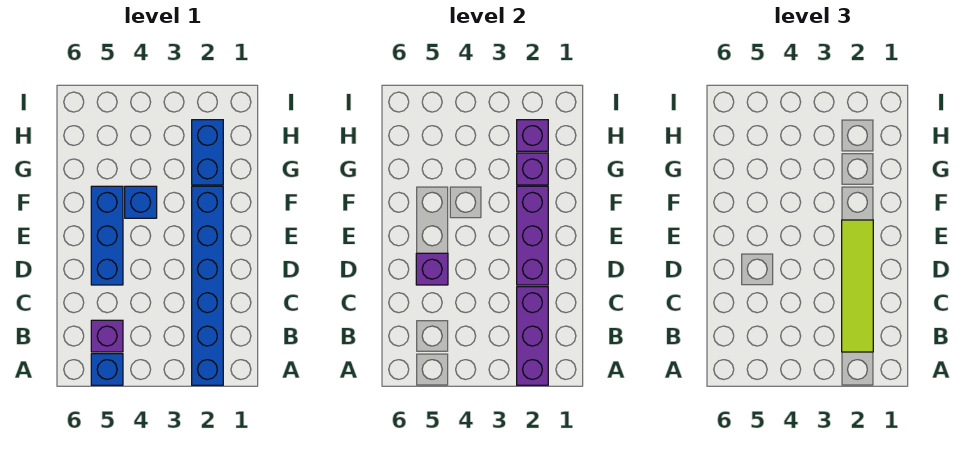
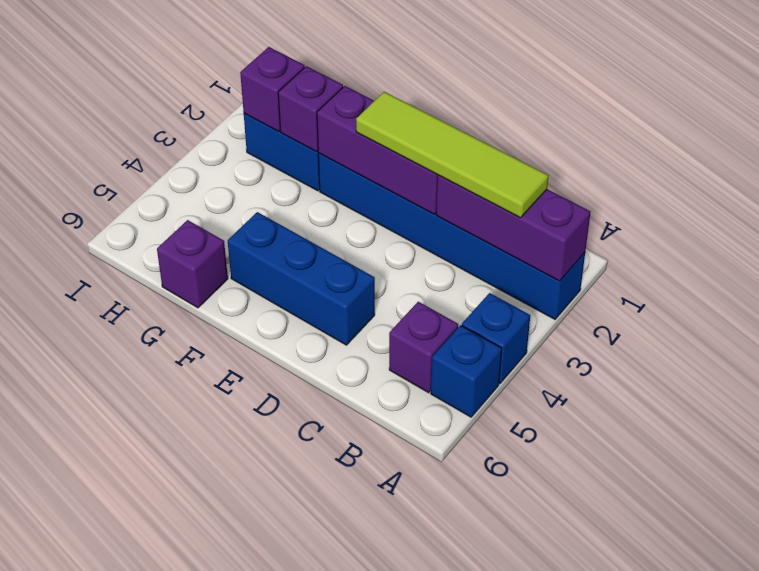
purple 1x1 brick [416,253,448,285] -> purple 1x1 brick moved to [157,220,228,308]
blue 1x1 brick [125,186,157,218] -> blue 1x1 brick moved to [462,293,530,384]

